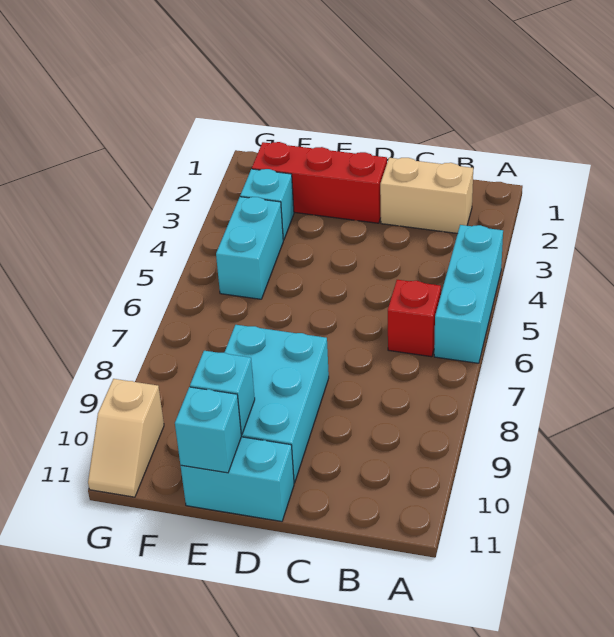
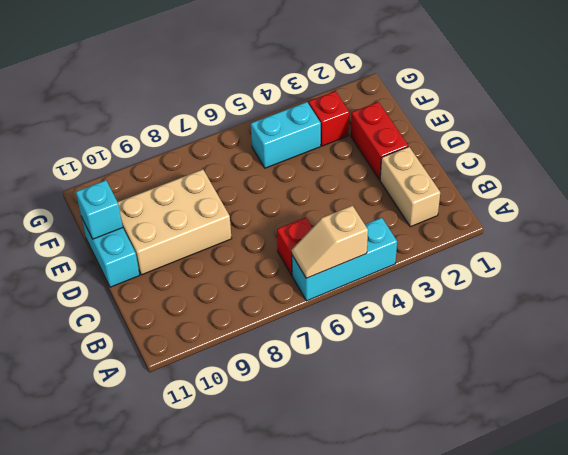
red 1x3 brick [252,142,387,223] -> red 1x2 brick [351,102,408,180]
cyan 2x3 brick [224,325,329,483] -> tan 2x3 brick [118,169,232,275]
cyan 1x1 brick [190,351,255,435] -> none
cyan 1x1 brick [240,169,294,240] -> red 1x1 brick [308,91,349,146]
tan 1x2 slope [88,379,164,497] -> tan 1x2 slope moved to [292,206,368,278]

